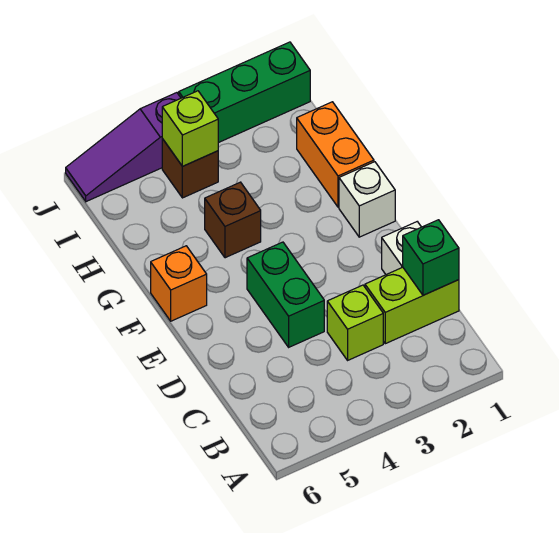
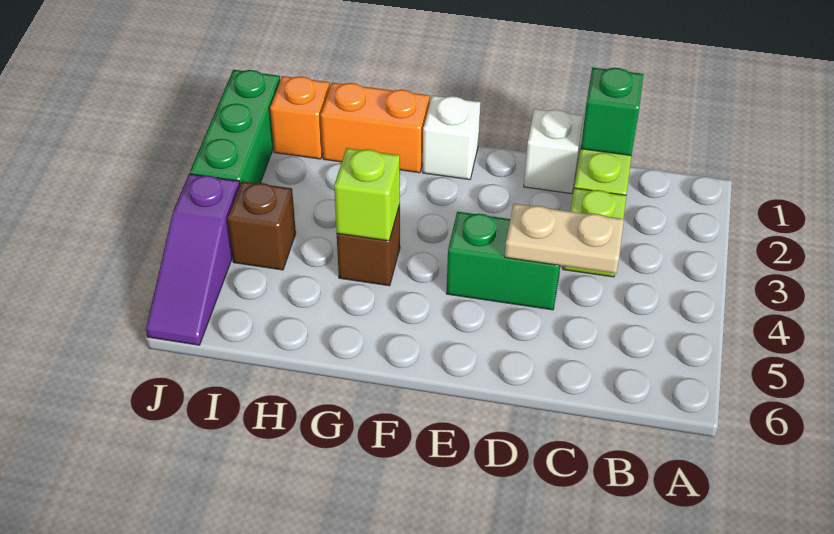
none -> tan 1x2 plate [505,204,624,273]
orange 1x1 brick [151,246,207,321] -> orange 1x1 brick moved to [270,76,330,159]
lime 1x1 brick [162,91,218,166] -> lime 1x1 brick moved to [334,148,400,241]

